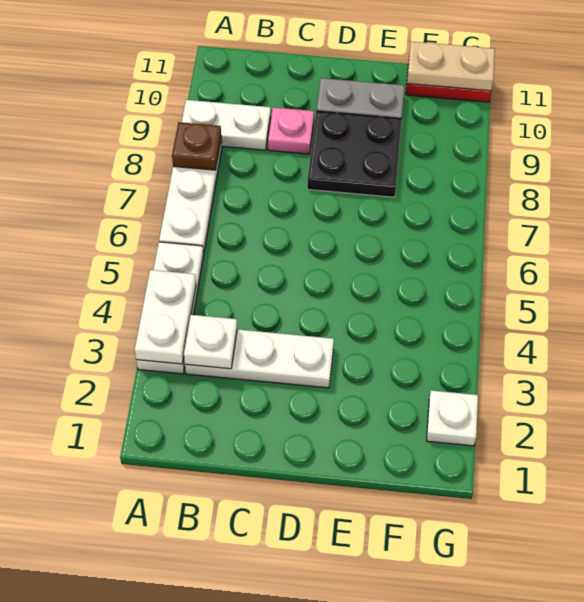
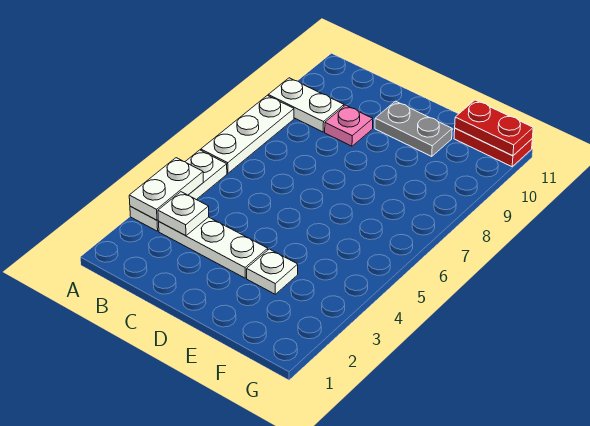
brown 1x1 plate [172,122,221,170] -> none
black 2x2 plate [307,111,402,197] -> none
tan 1x2 plate [407,42,495,91] -> red 1x2 plate [455,100,533,156]
white 1x1 plate [427,390,478,446] -> white 1x1 plate moved to [247,249,298,294]

